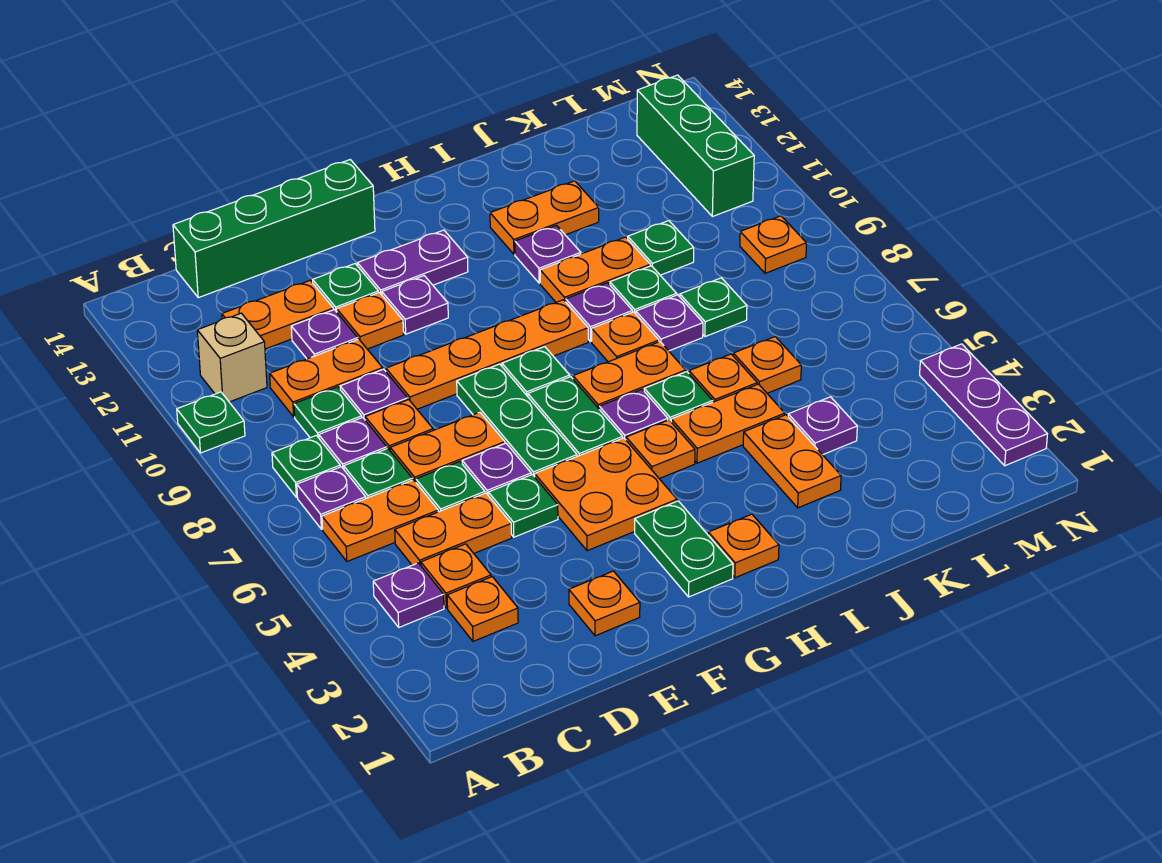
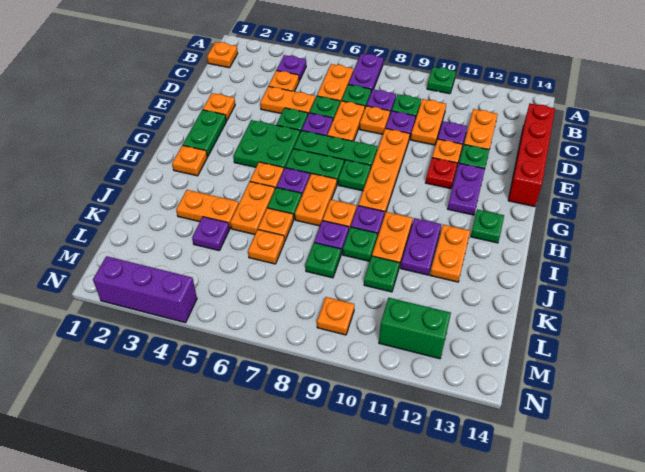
purple 1x1 plate [297,467,366,529] -> purple 1x2 plate [348,53,383,92]
green 1x1 plate [272,435,340,497] -> green 1x1 plate moved to [471,209,504,243]
tan 1x1 brick [197,313,267,402] -> none
orange 1x1 plate [447,577,518,641] -> orange 1x1 plate moved to [207,42,238,68]
orange 1x2 plate [395,493,512,565] -> orange 1x2 plate turned to [260,86,315,114]
green 1x4 brick [173,160,375,298] -> red 1x4 brick [508,104,555,207]
orange 2x2 plate [535,438,677,551] -> green 2x2 plate [233,120,300,168]
purple 1x1 plate [382,276,448,334] -> red 1x1 plate [426,158,458,189]
green 1x2 plate [635,501,733,597] -> green 1x2 plate turned to [183,110,226,157]
purple 1x1 plate [515,225,581,283] -> purple 1x2 plate [401,218,441,275]
green 1x3 brick [637,75,754,217] -> green 1x2 brick [379,298,451,359]
purple 1x3 plate [920,344,1047,466] -> purple 1x3 brick [93,256,197,323]

